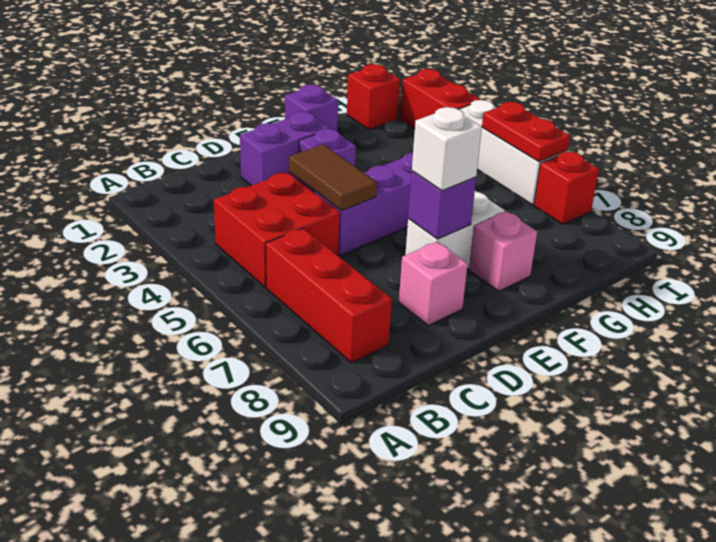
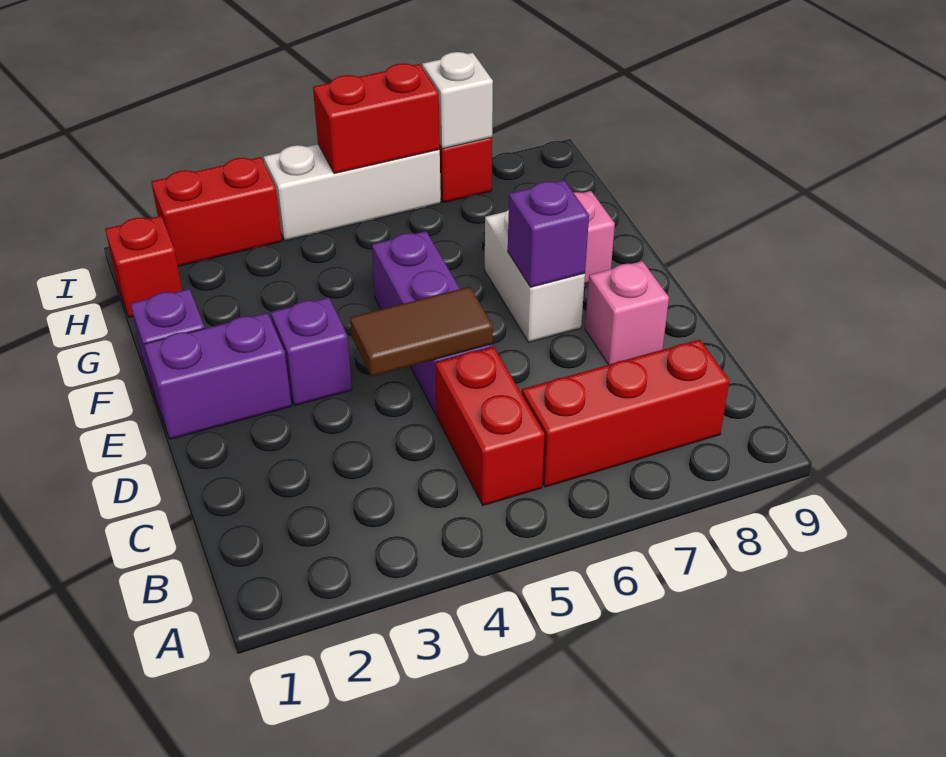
red 2x2 brick [214,173,340,287] -> red 1x2 brick [435,347,545,505]
purple 1x2 brick [240,112,330,186] -> purple 1x2 brick turned to [144,313,291,439]
white 1x1 brick [412,107,482,191] -> white 1x1 brick moved to [422,52,493,149]
red 1x2 plate [482,102,570,162] -> red 1x2 brick [313,63,440,174]

